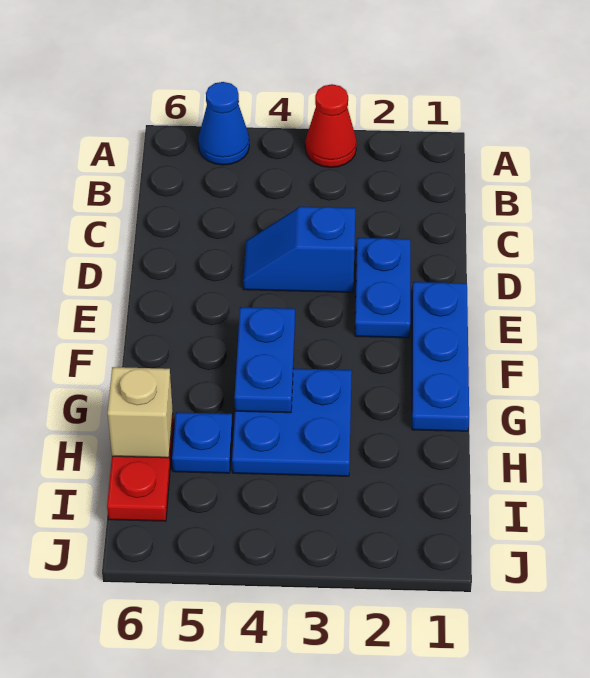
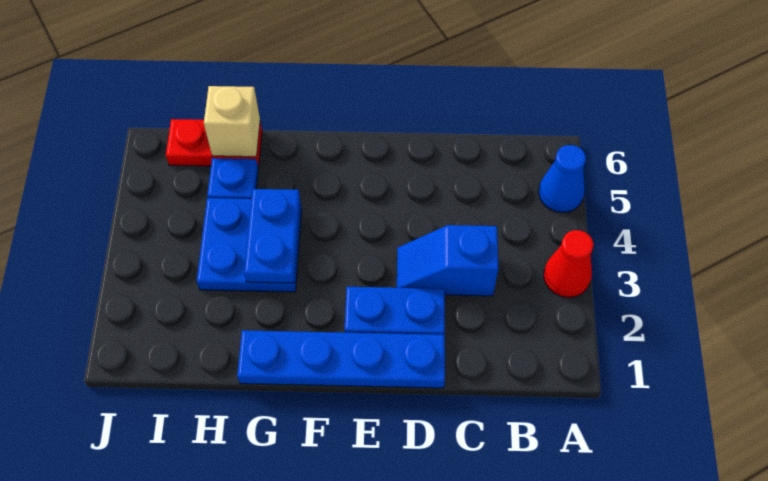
blue 1x2 slope [243,207,355,292] -> blue 1x2 slope turned to [397,225,499,296]
blue 1x3 plate [412,282,469,431] -> blue 1x4 plate [237,330,445,388]
blue 1x2 plate [234,307,295,413] -> blue 1x2 plate turned to [244,189,300,283]

